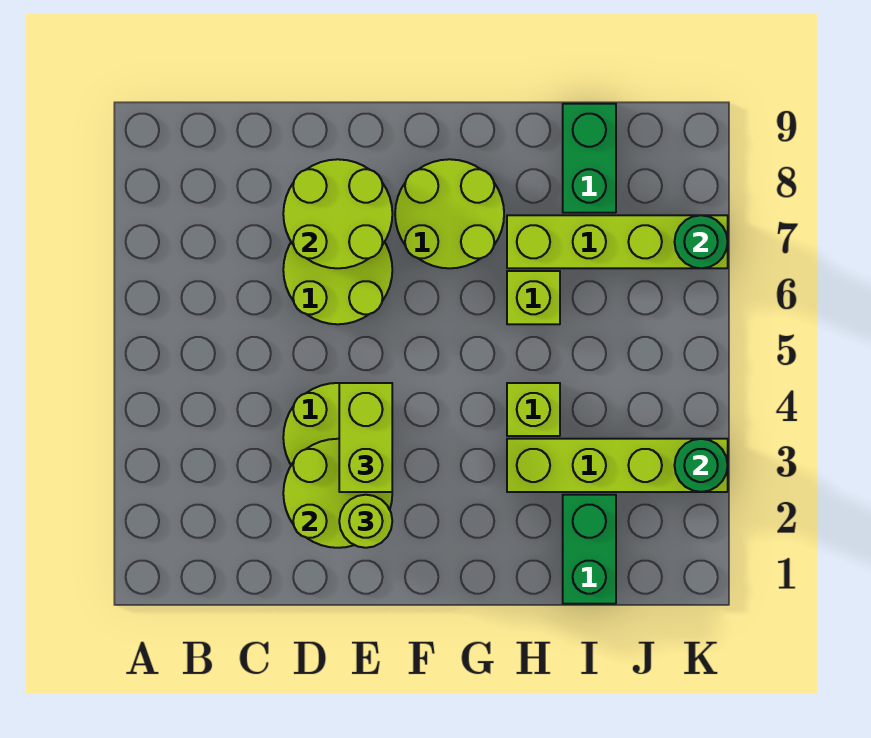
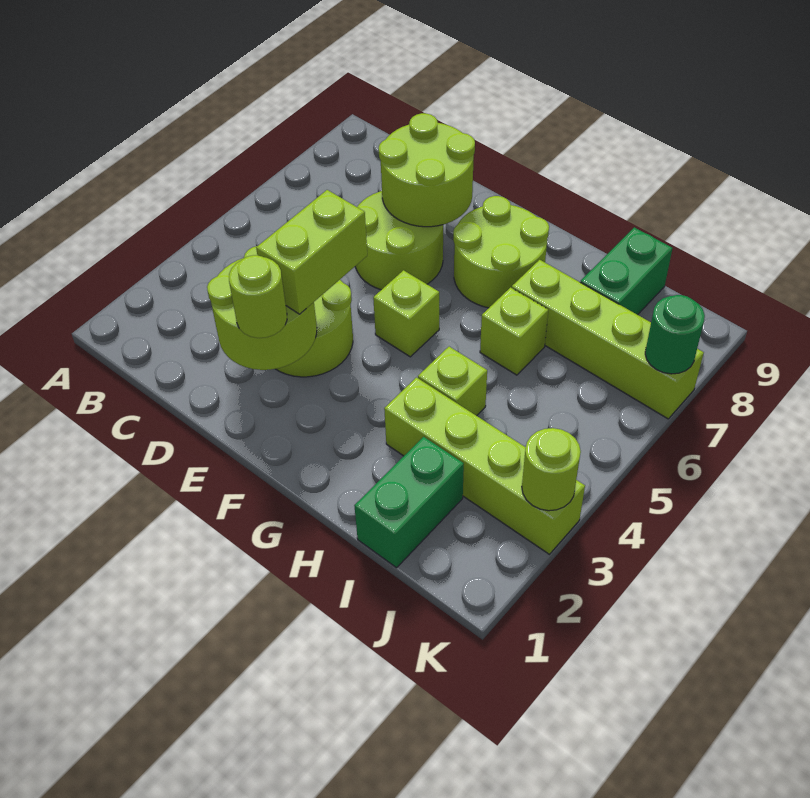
none -> lime 1x1 brick [373,270,439,357]
green 1x1 round brick [674,439,728,492] -> lime 1x1 round brick [522,428,581,511]

